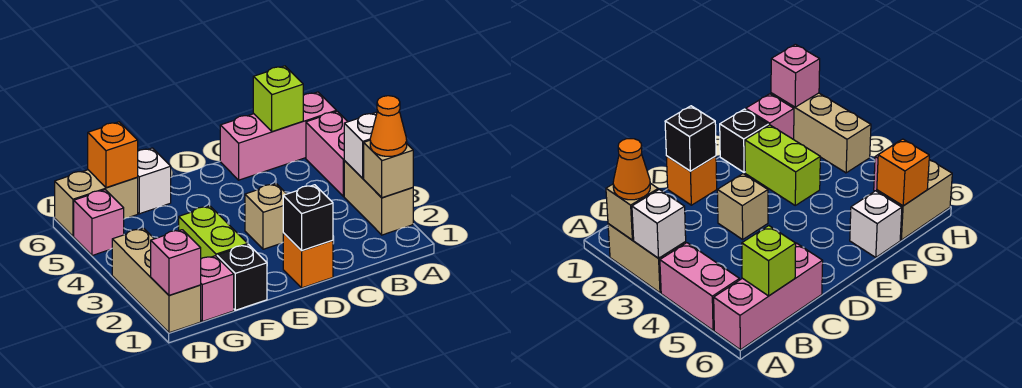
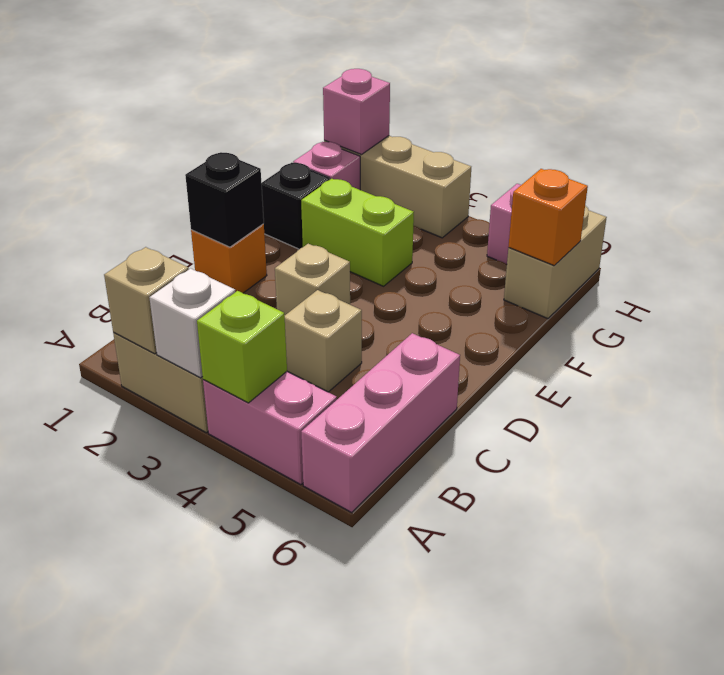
orange 1x1 cone [370,96,407,156] -> none
lime 1x1 brick [253,66,303,132] -> lime 1x1 brick moved to [197,291,287,403]
none -> tan 1x1 brick [285,290,362,392]
white 1x1 brick [137,148,171,214] -> none

